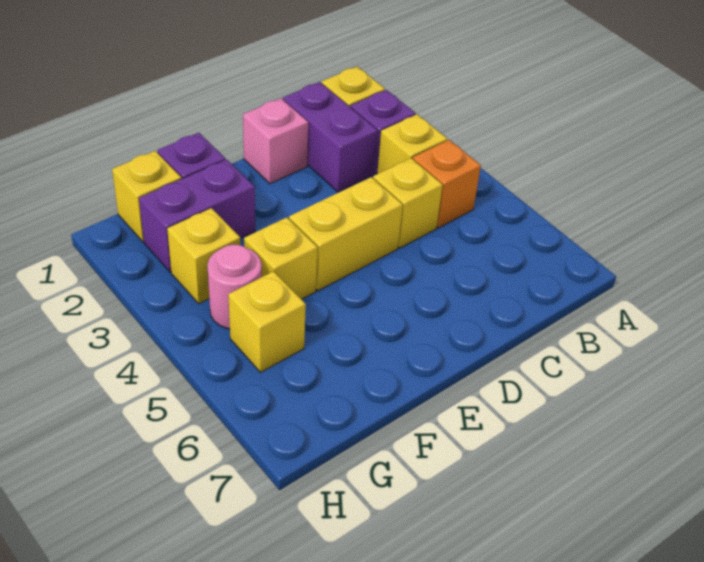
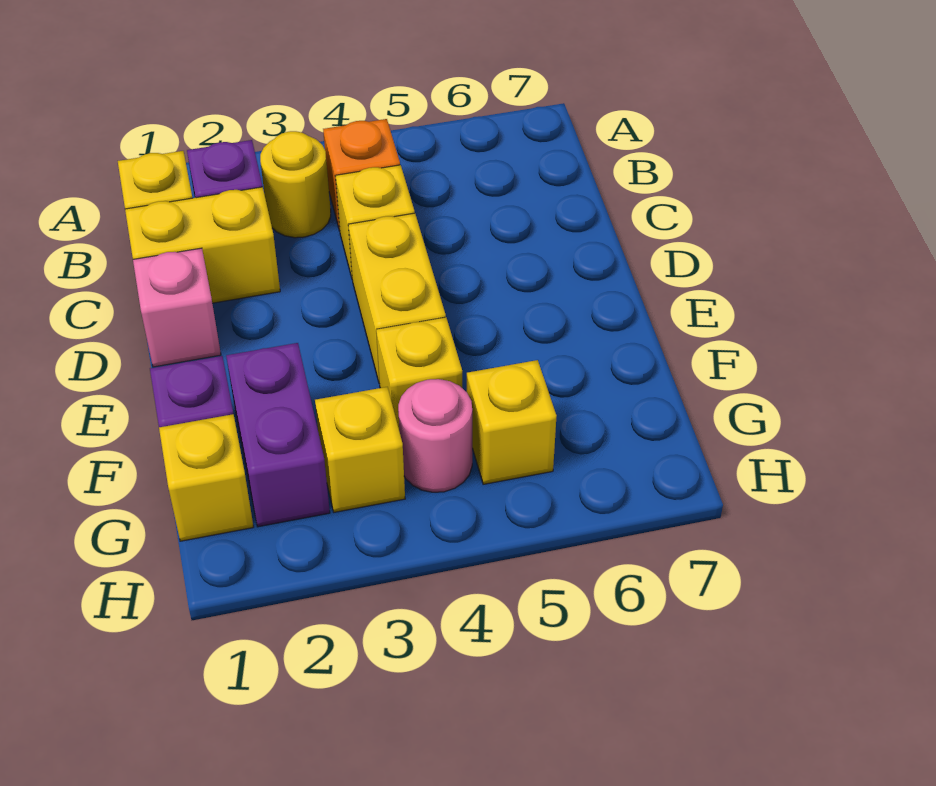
yellow 1x1 brick [377,114,447,174] -> yellow 1x1 round brick [260,131,331,238]
purple 1x2 brick [283,82,378,192] -> yellow 1x2 brick [125,187,280,303]

